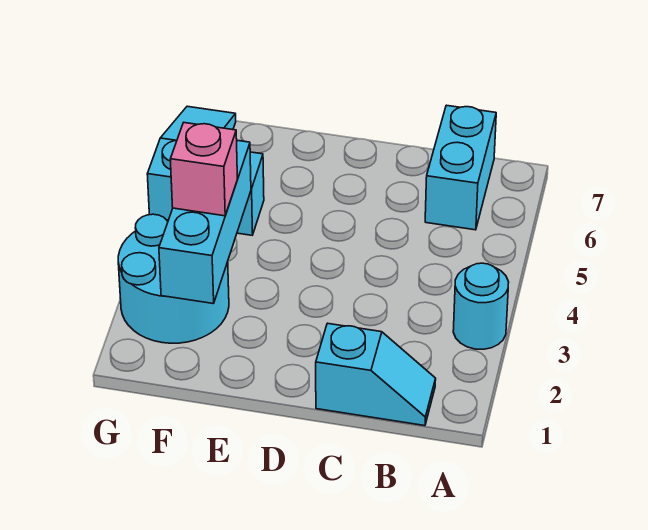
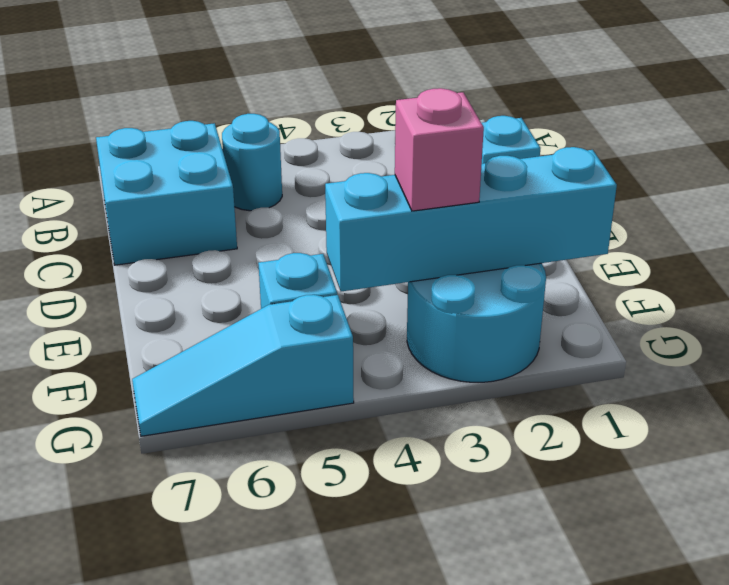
cyan 1x1 round brick [453,263,509,349] -> cyan 1x1 round brick moved to [222,114,282,211]
cyan 1x2 brick [425,105,496,230] -> cyan 2x2 brick [96,121,237,265]
cyan 1x3 brick [159,140,251,304] -> cyan 1x4 brick [325,147,617,291]

